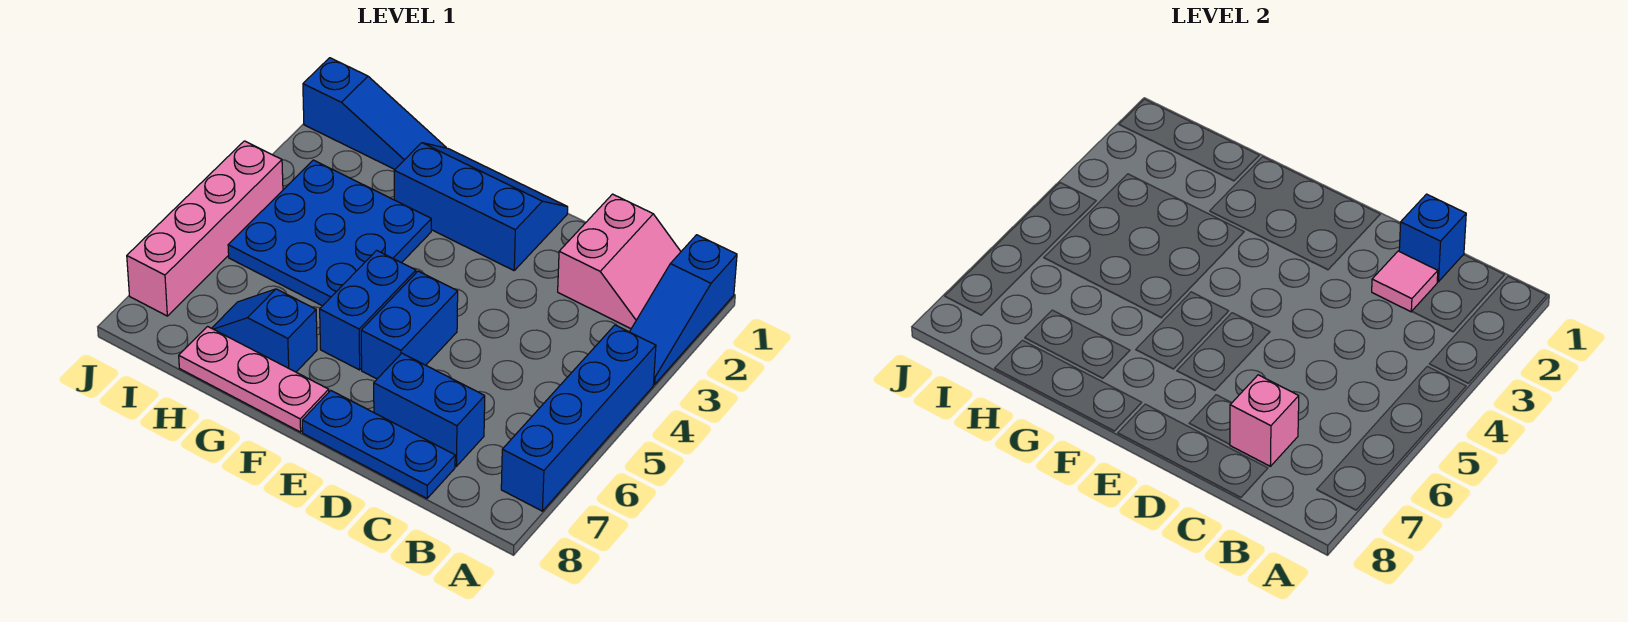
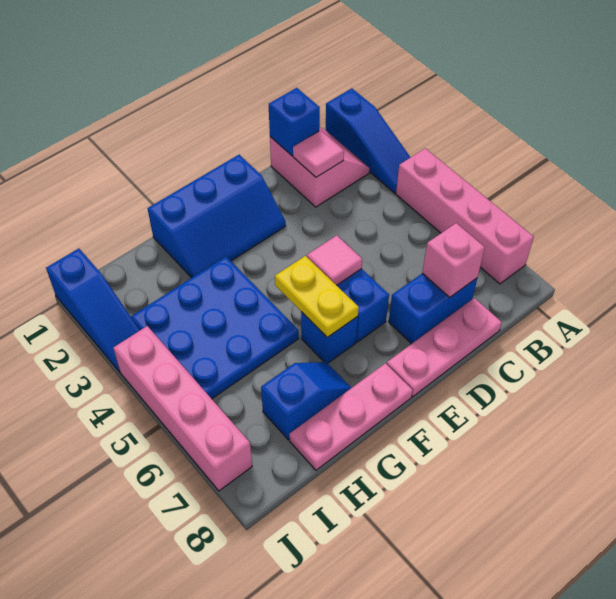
blue 1x4 brick [501,325,656,511] -> pink 1x4 brick [396,148,534,284]
blue 1x3 plate [302,390,455,498] -> pink 1x3 plate [387,298,502,397]
blue 2x3 slope [394,143,568,270] -> blue 2x3 slope turned to [148,155,286,278]
none -> pink 1x1 tile [307,235,362,285]
blue 1x2 brick [320,250,416,370] -> blue 1x1 brick [301,312,358,363]
none -> yellow 1x2 plate [275,256,359,337]
blue 1x2 slope [212,289,317,372] -> blue 1x2 slope turned to [261,362,351,440]
blue 1x3 slope [303,58,446,169] -> blue 1x3 slope turned to [46,249,140,372]

